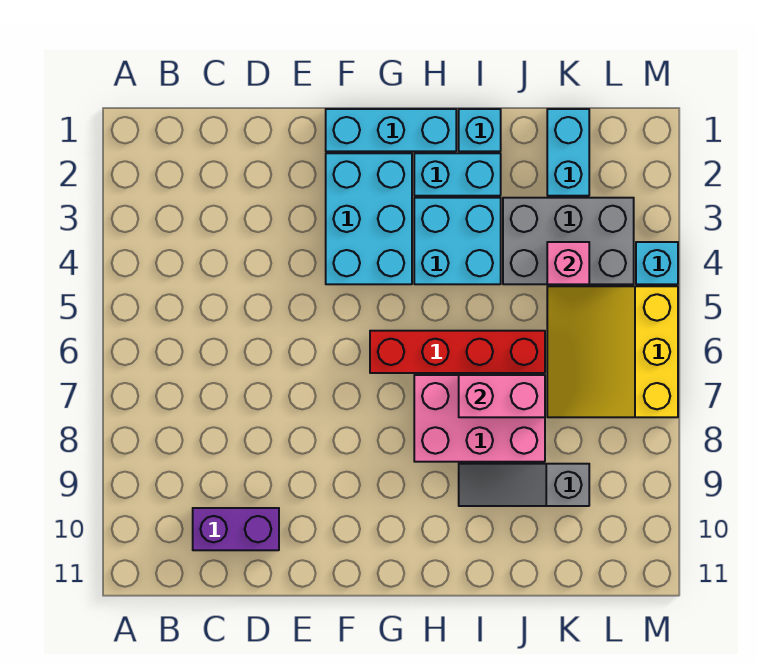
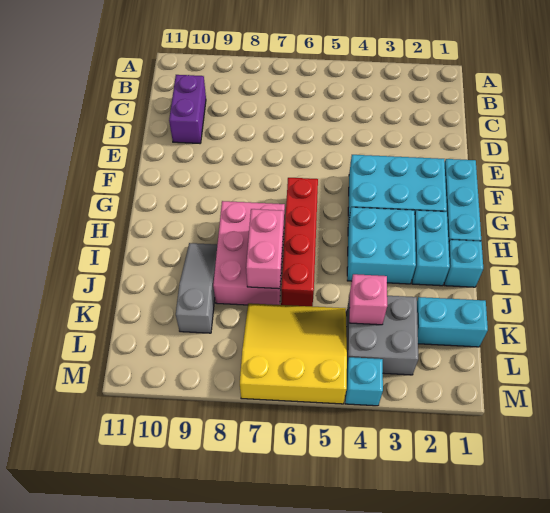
grey 2x3 brick [503,198,634,284] -> grey 2x2 brick [346,295,418,375]

